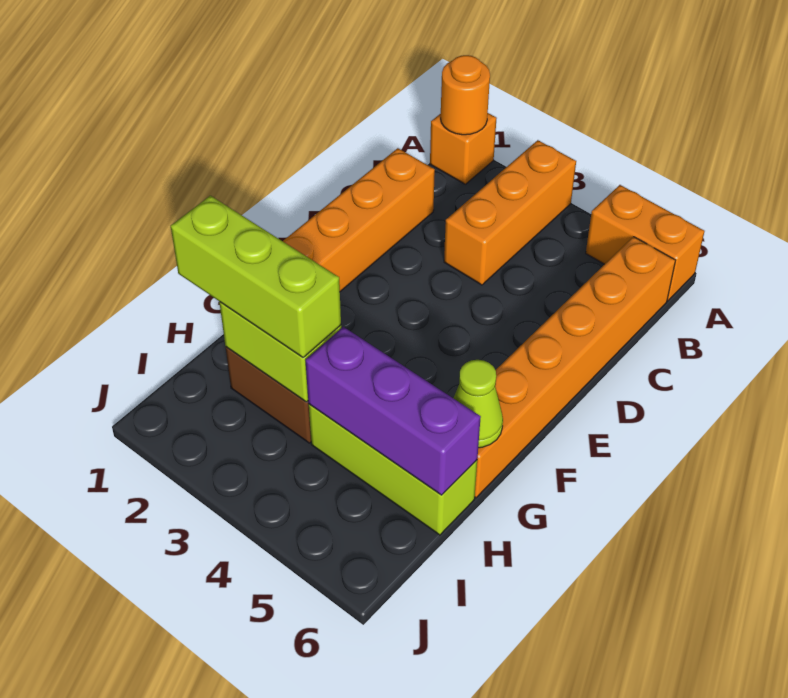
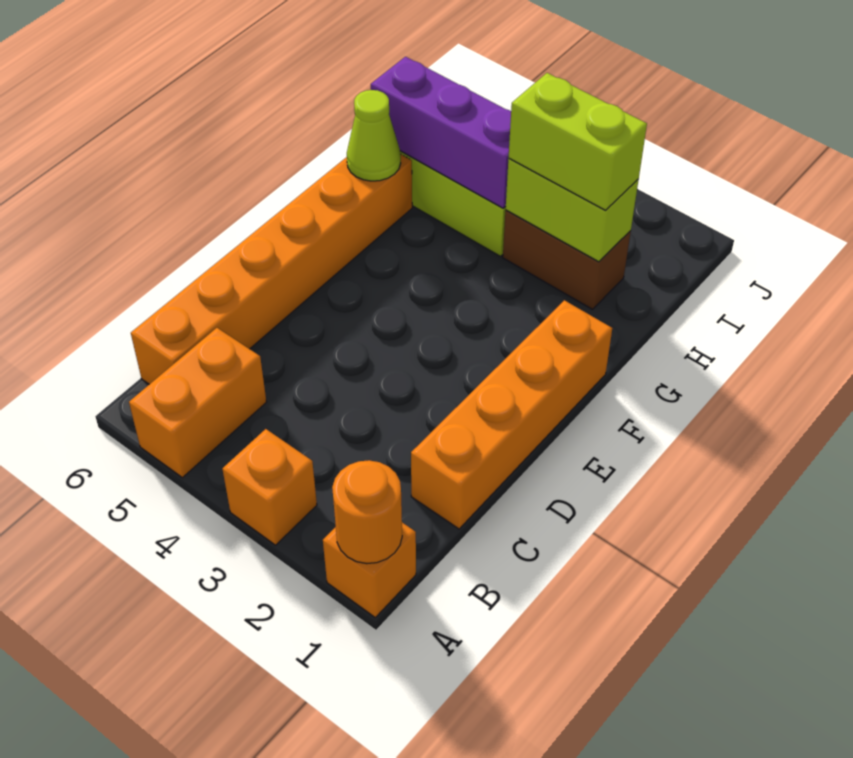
orange 1x3 brick [444,140,576,285] -> orange 1x1 brick [222,429,317,545]
orange 1x2 brick [586,185,705,301] -> orange 1x2 brick turned to [129,328,266,477]
lime 1x3 brick [171,196,341,357] -> lime 1x2 brick [509,73,647,210]

